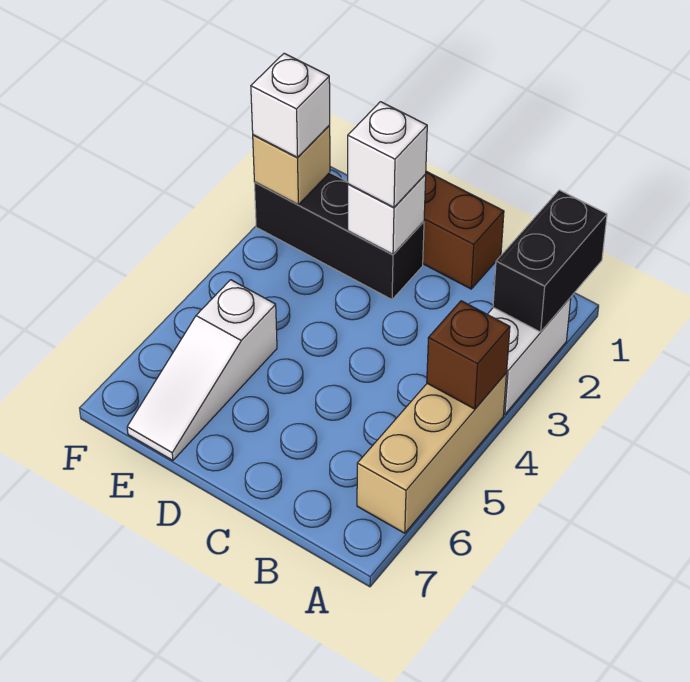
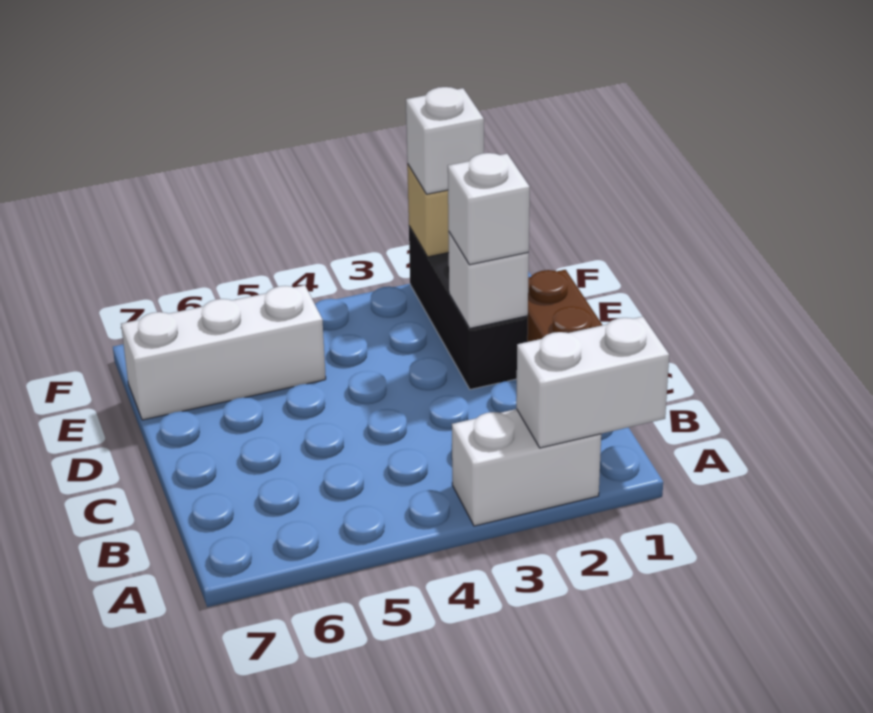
black 1x2 brick [493,190,607,332] -> white 1x2 brick [516,317,669,448]
tan 1x3 brick [357,374,506,533] -> none
brown 1x1 brick [427,301,510,409] -> none
white 1x3 slope [127,280,277,460] -> white 1x3 brick [121,285,326,420]

